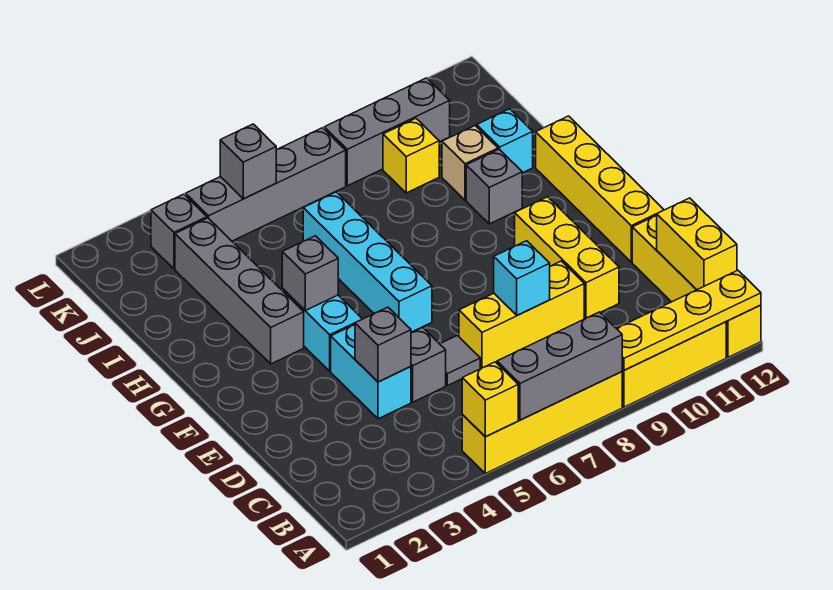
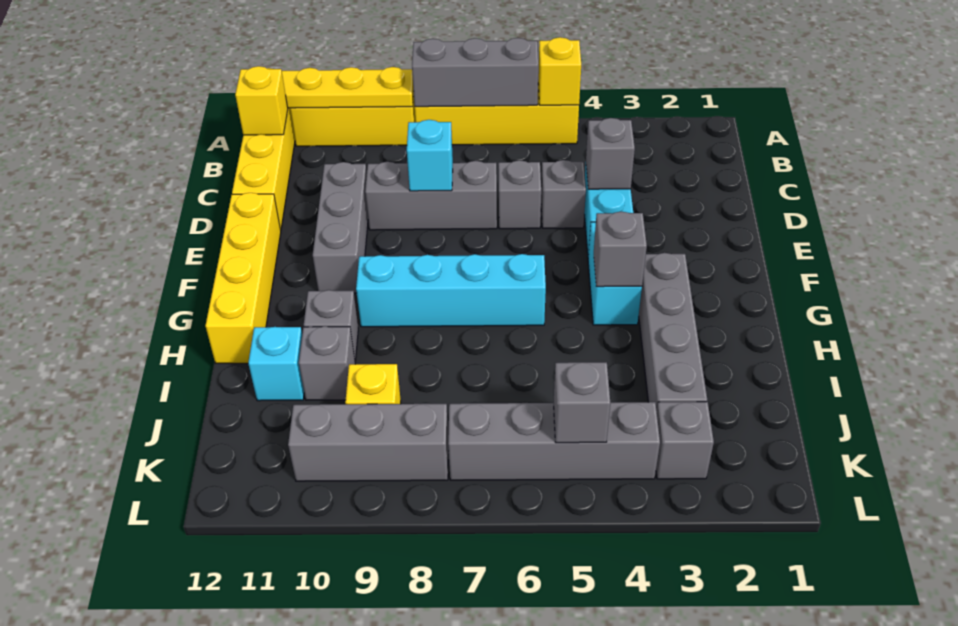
yellow 1x2 brick [657,198,737,290] -> yellow 1x1 brick [235,66,288,135]
grey 1x1 tile [440,335,480,386] -> grey 1x1 brick [498,160,541,229]
yellow 1x3 brick [459,261,584,368] -> grey 1x3 brick [365,161,497,230]
yellow 1x3 brick [515,197,619,319] -> grey 1x3 brick [313,162,368,293]
cyan 1x4 brick [303,192,432,332] -> cyan 1x4 brick turned to [356,254,546,327]
tan 1x1 brick [442,126,498,200] -> grey 1x1 brick [299,326,355,400]

